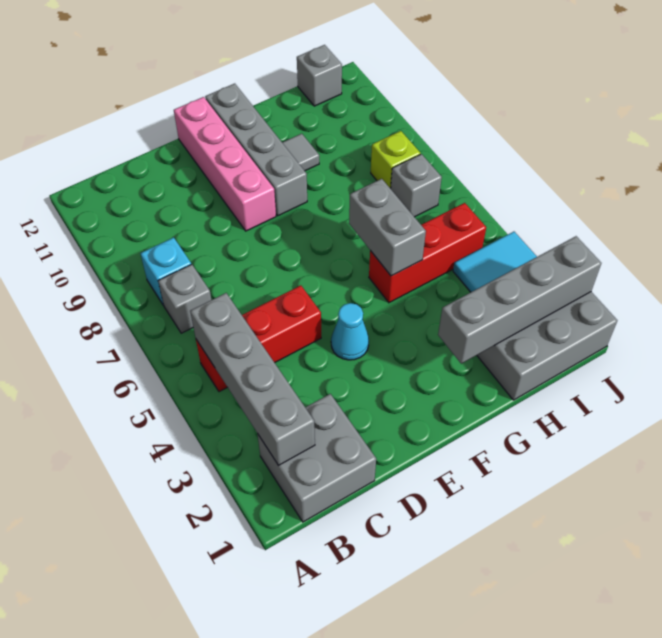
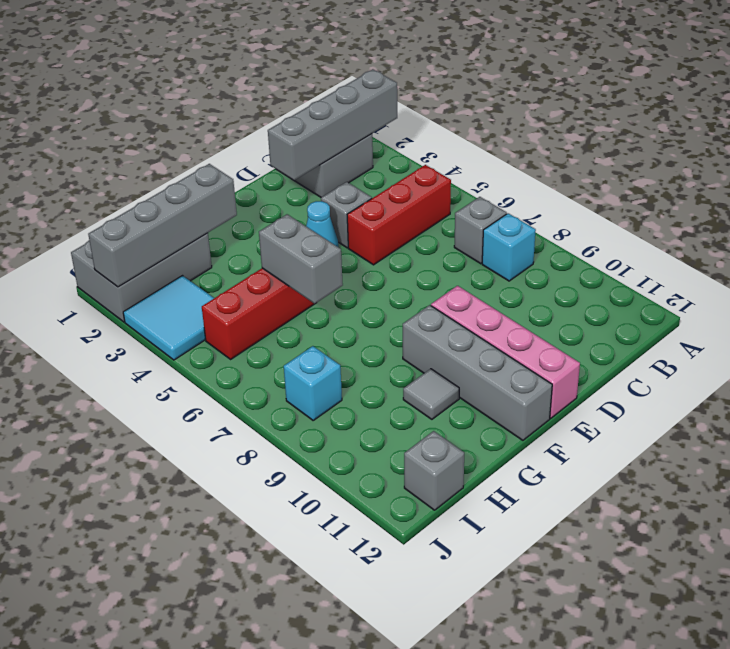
grey 1x4 brick [190,293,315,465] -> grey 1x4 brick turned to [268,69,397,180]
grey 1x1 brick [391,154,442,217] -> grey 1x1 brick moved to [321,182,372,248]
lime 1x1 brick [371,131,420,189] -> cyan 1x1 brick [284,346,342,420]

